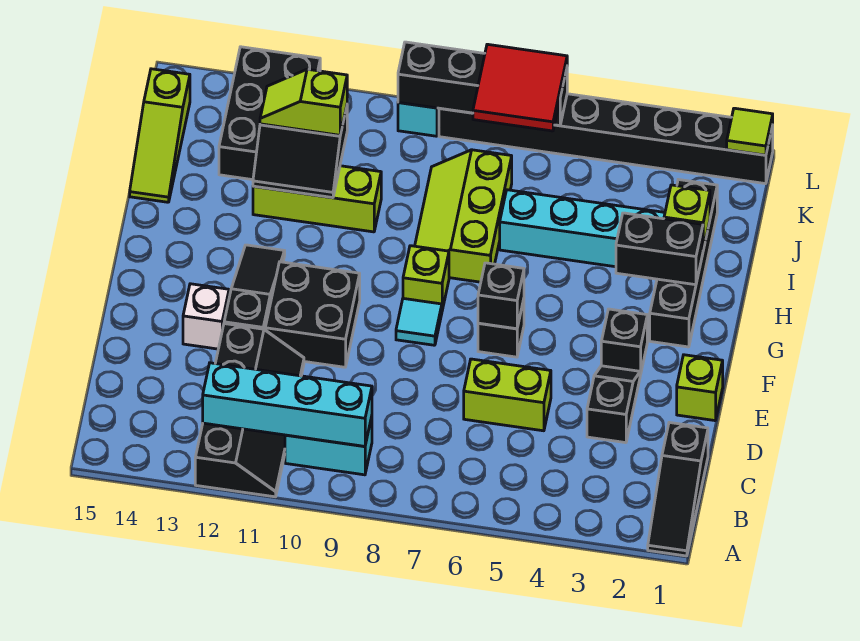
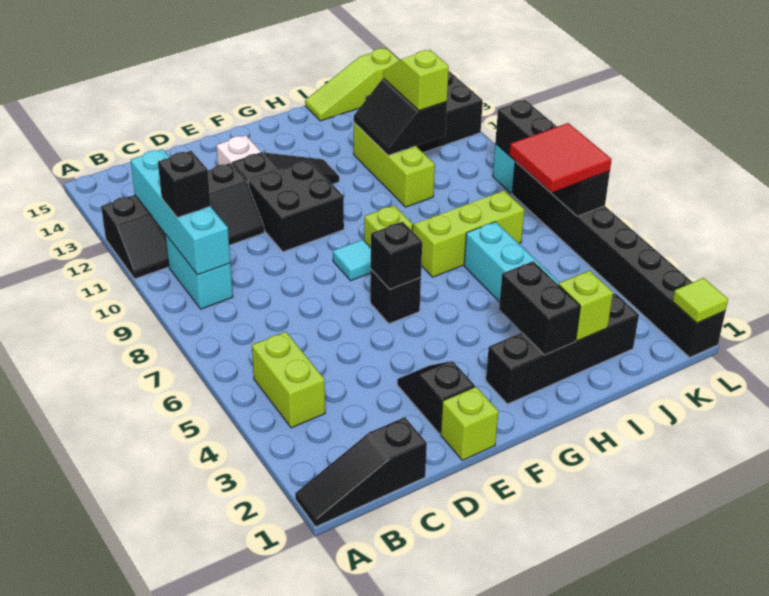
black 1x2 slope [587,366,640,443] -> black 1x2 slope turned to [397,361,475,434]
lime 1x2 brick [464,359,551,431] -> lime 1x2 brick moved to [252,332,325,428]
black 1x1 brick [601,309,647,375] -> black 1x1 brick moved to [158,151,211,218]

